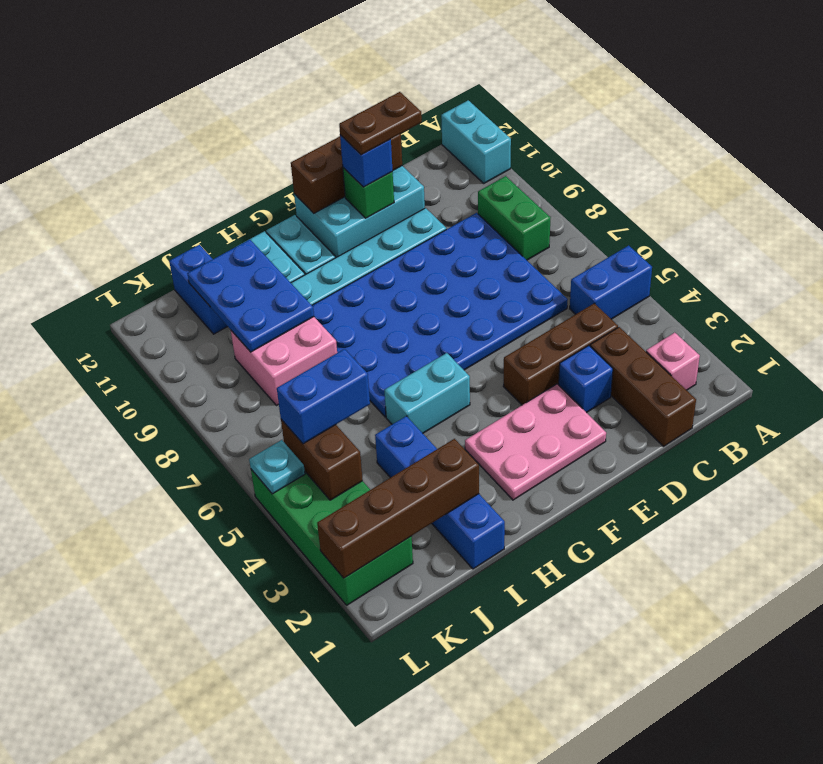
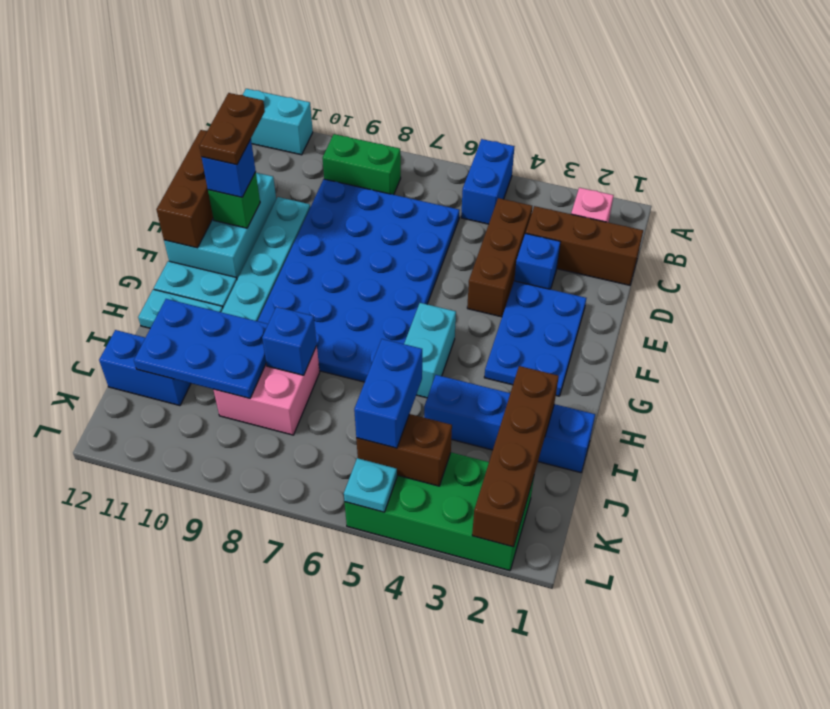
pink 2x3 plate [465,384,606,500] -> blue 2x3 plate [484,281,586,396]
none -> blue 1x1 brick [262,307,317,375]

